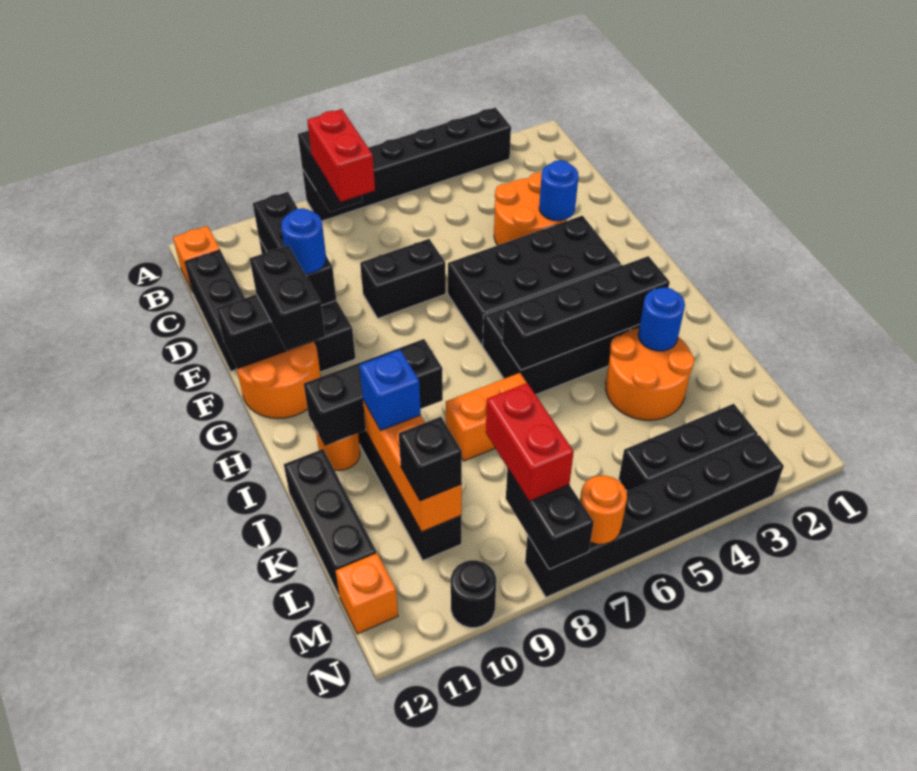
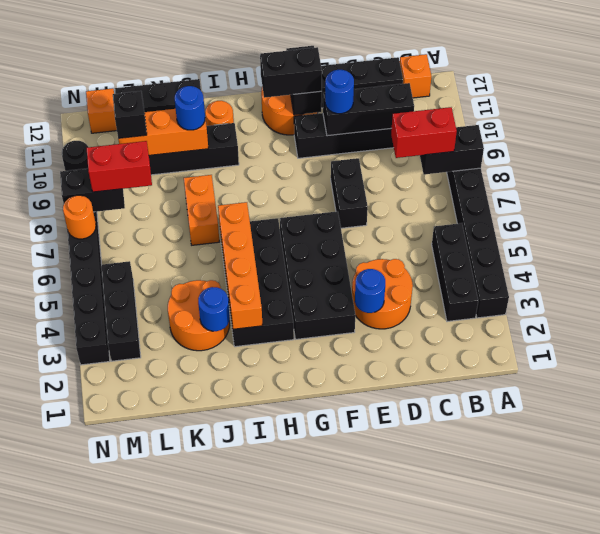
black 1x4 brick [502,256,670,370] -> orange 1x4 brick [218,202,263,329]
black 1x3 brick [304,339,443,446] -> black 1x3 brick moved to [432,223,478,322]
blue 1x1 brick [359,350,421,431] -> blue 1x1 round brick [175,86,205,130]

